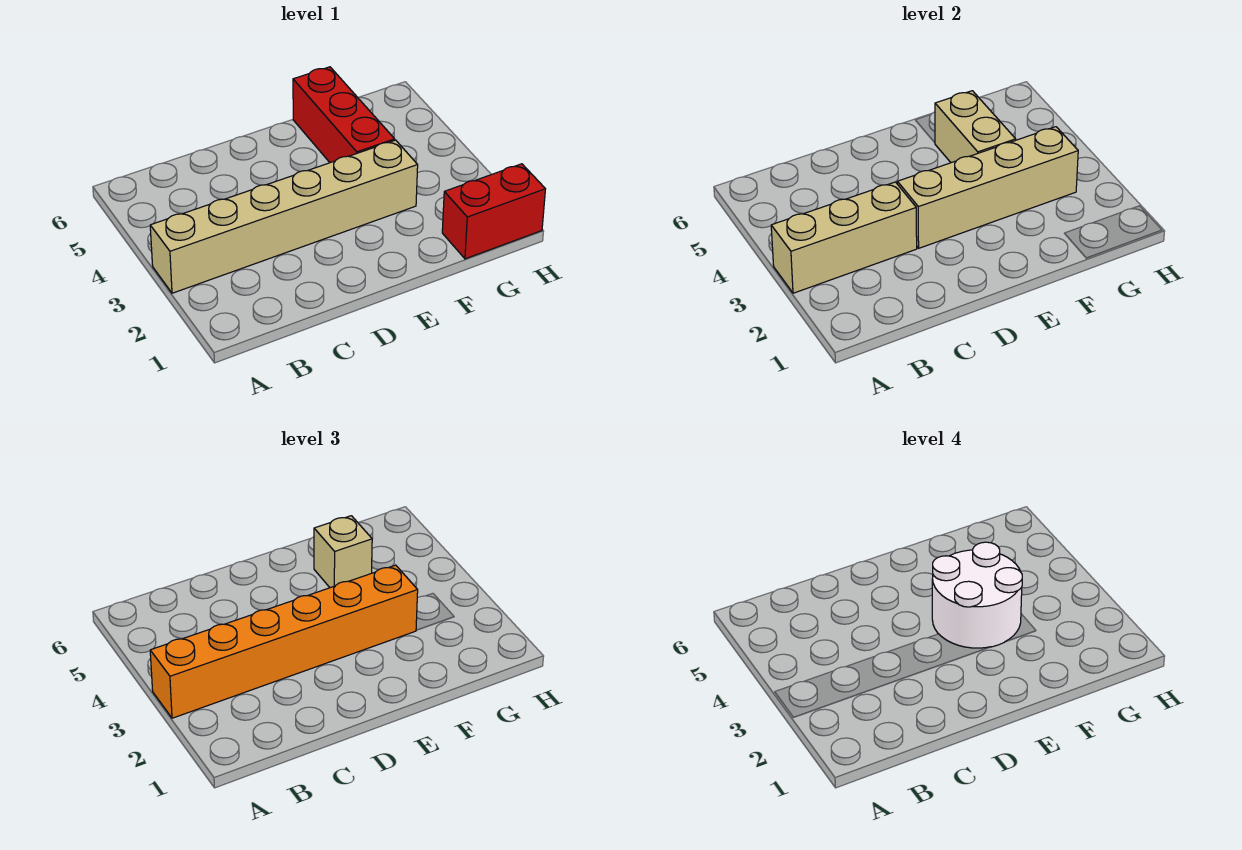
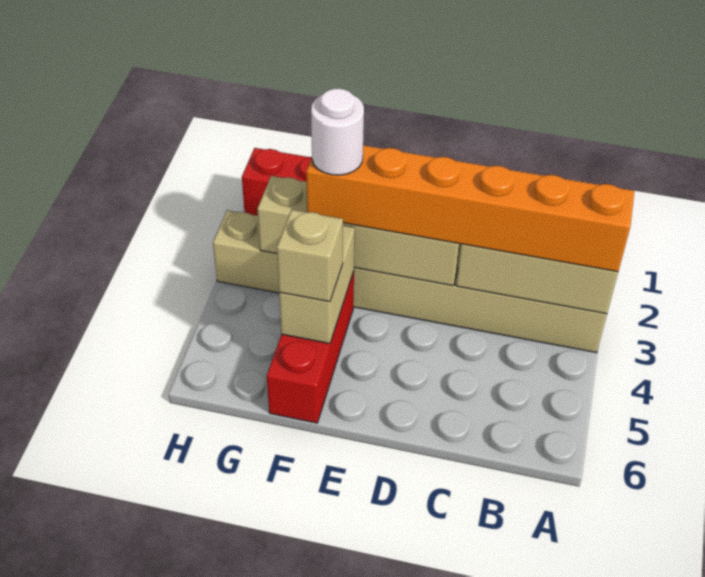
tan 1x6 brick [150,140,418,293] -> tan 1x8 brick [213,210,607,353]
white 2x2 round brick [932,542,1022,648] -> white 1x1 round brick [311,88,364,175]

